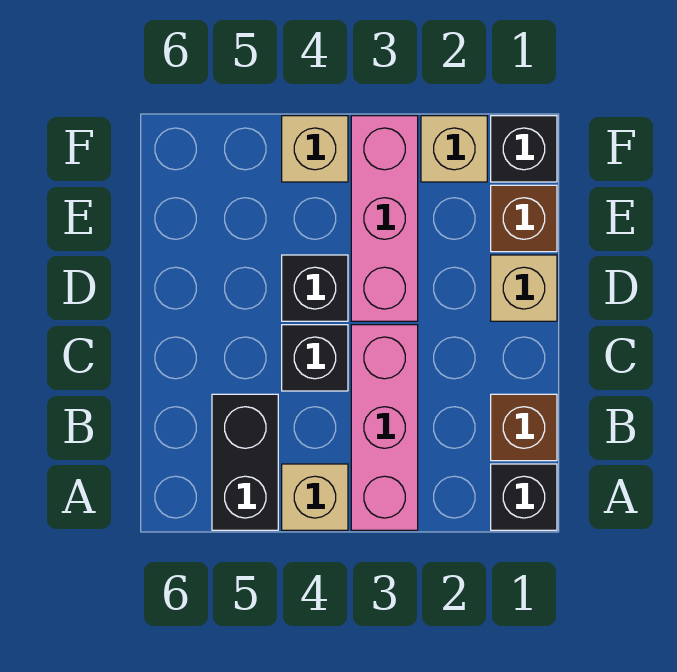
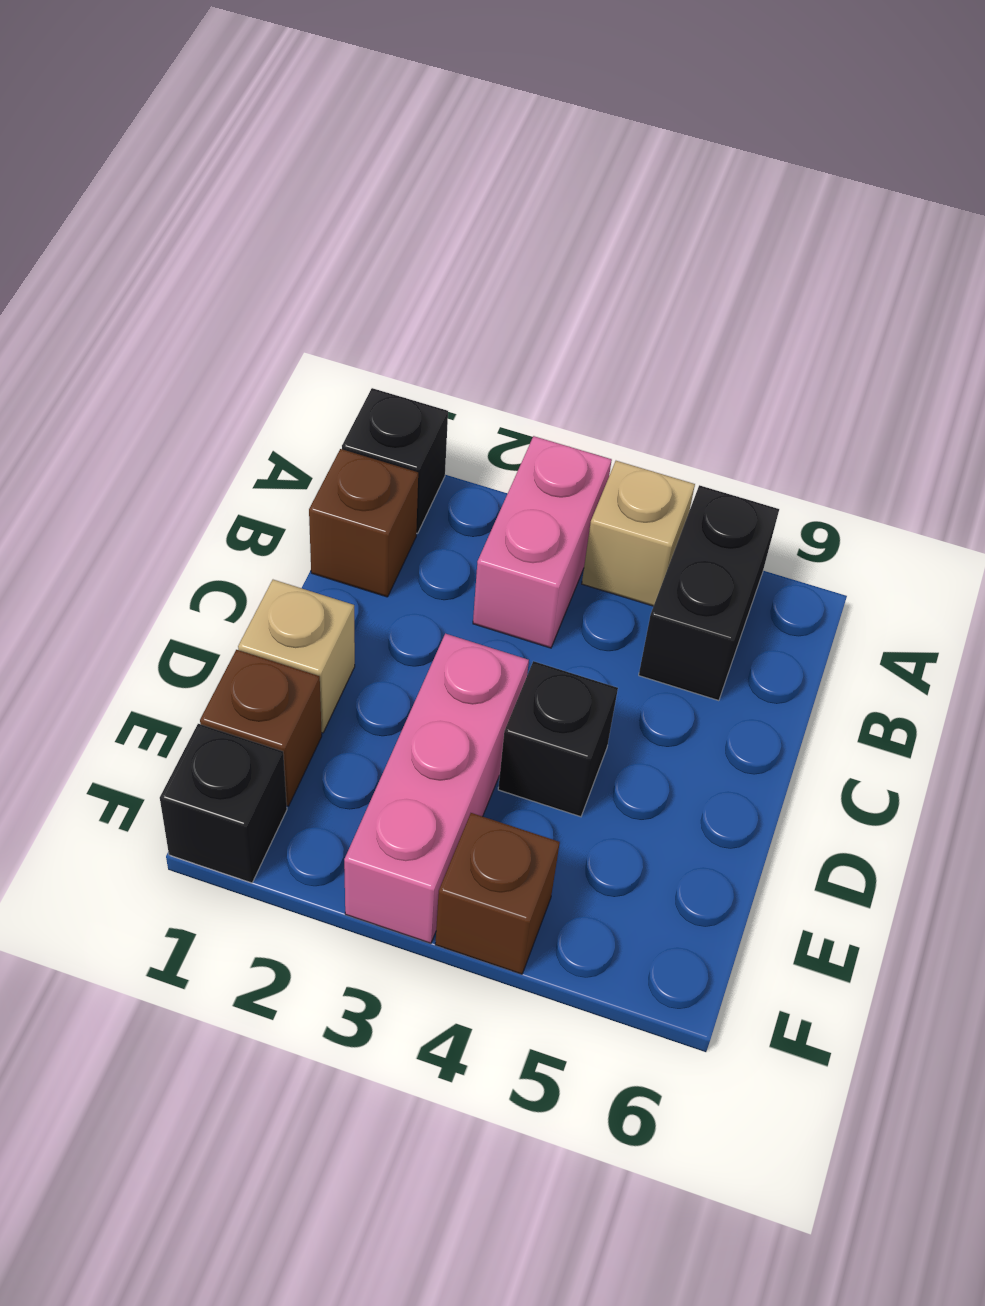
pink 1x3 brick [351,325,418,530] -> pink 1x2 brick [473,436,612,648]
black 1x1 brick [282,325,348,391] -> none
tan 1x1 brick [421,116,487,182] -> none
tan 1x1 brick [282,116,348,182] -> brown 1x1 brick [435,813,560,974]

